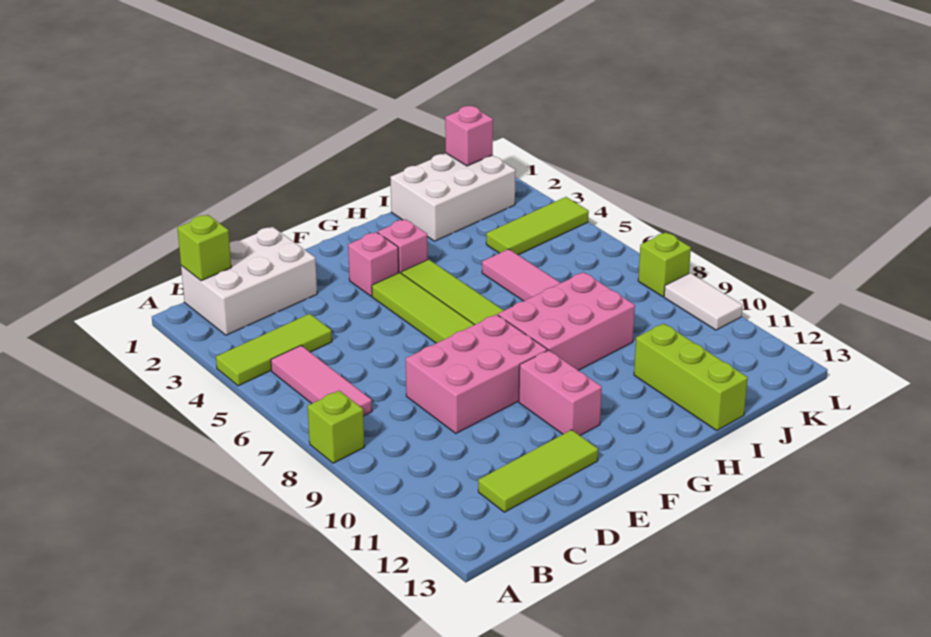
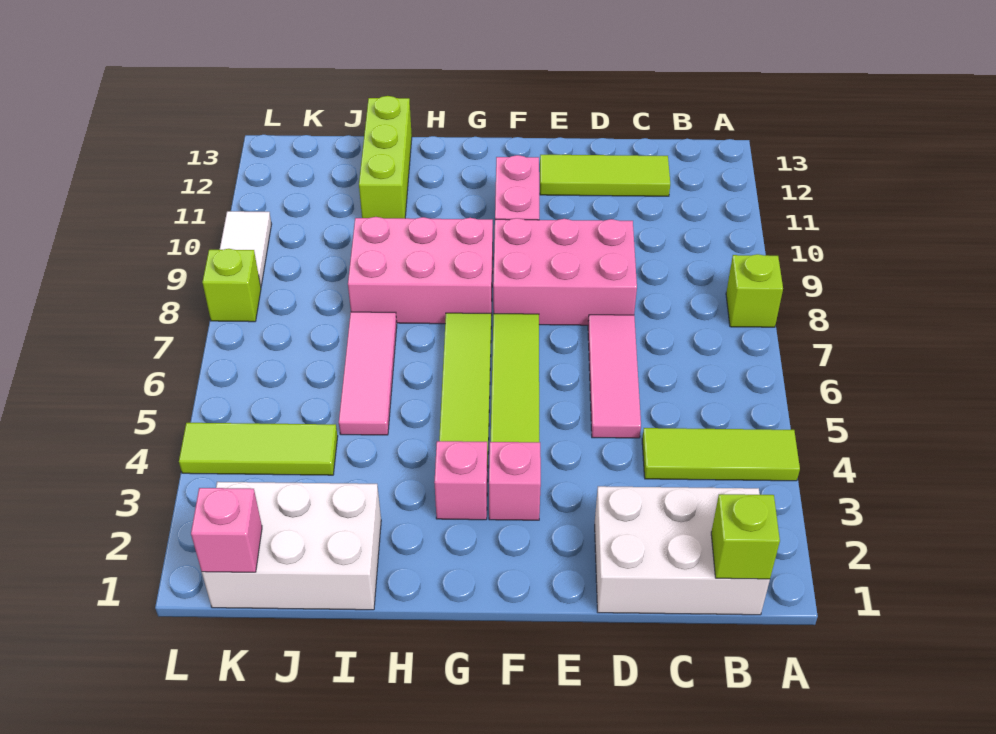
pink 1x3 tile [271,346,372,416] -> pink 1x3 tile moved to [588,315,641,438]

